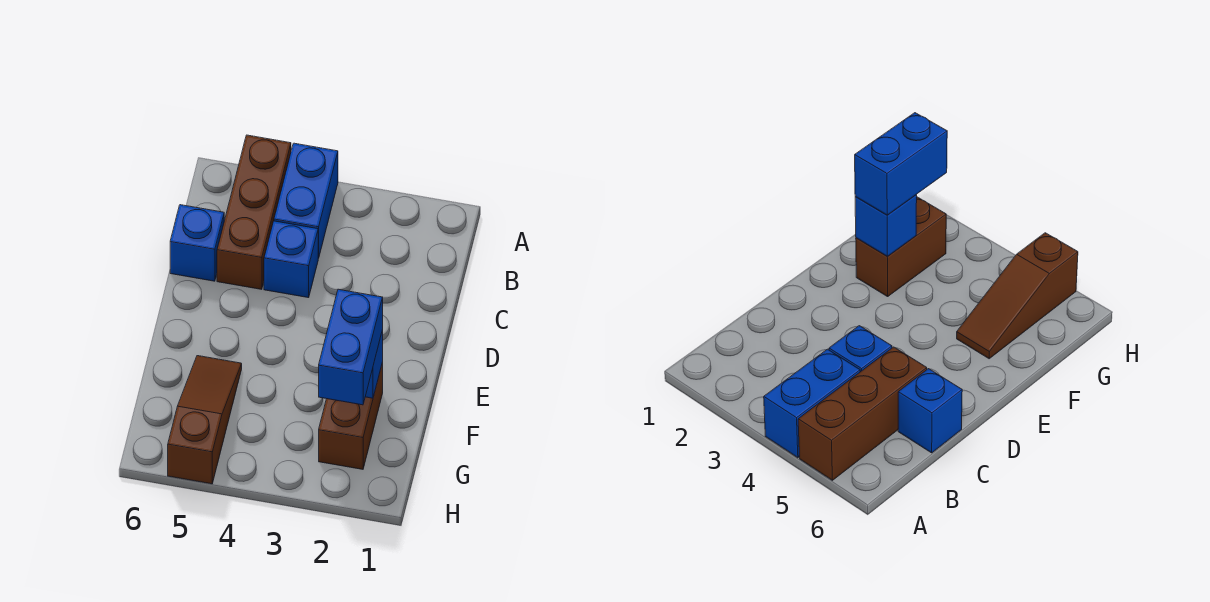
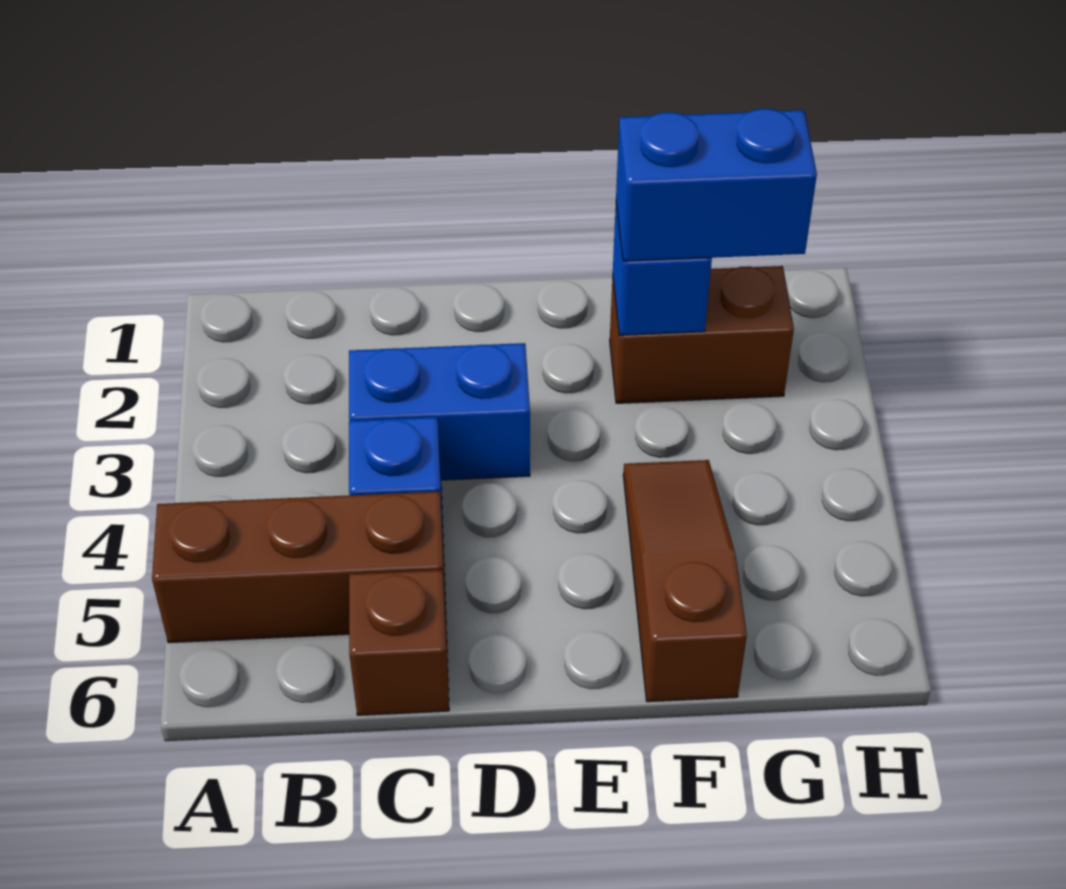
blue 1x2 brick [274,143,338,258] -> blue 1x2 brick moved to [349,343,530,480]
blue 1x1 brick [170,205,224,281] -> brown 1x1 brick [349,570,449,715]
brown 1x3 slope [168,356,242,484] -> brown 1x3 slope turned to [623,460,747,702]

